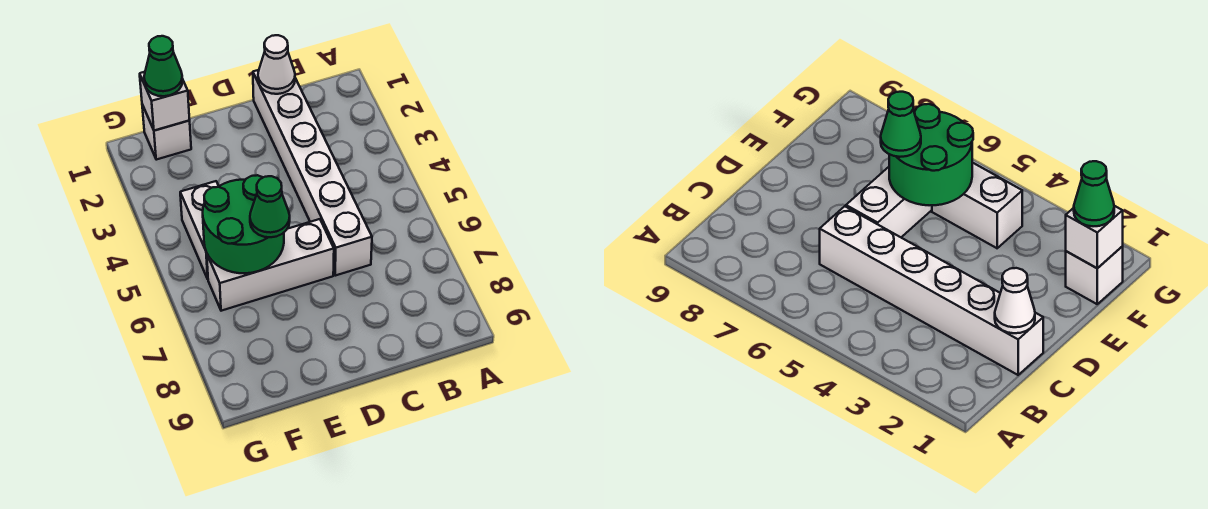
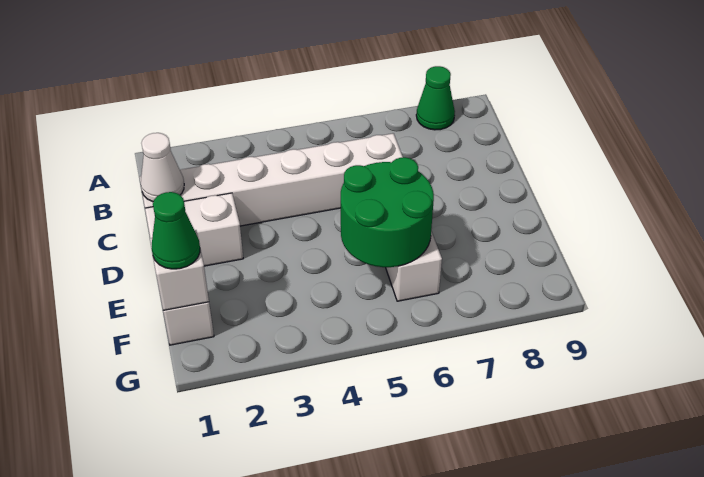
green 1x1 cone [250,176,290,237] -> green 1x1 cone moved to [416,66,455,130]
white 1x2 brick [180,181,219,279] -> white 1x2 brick moved to [145,193,243,266]

